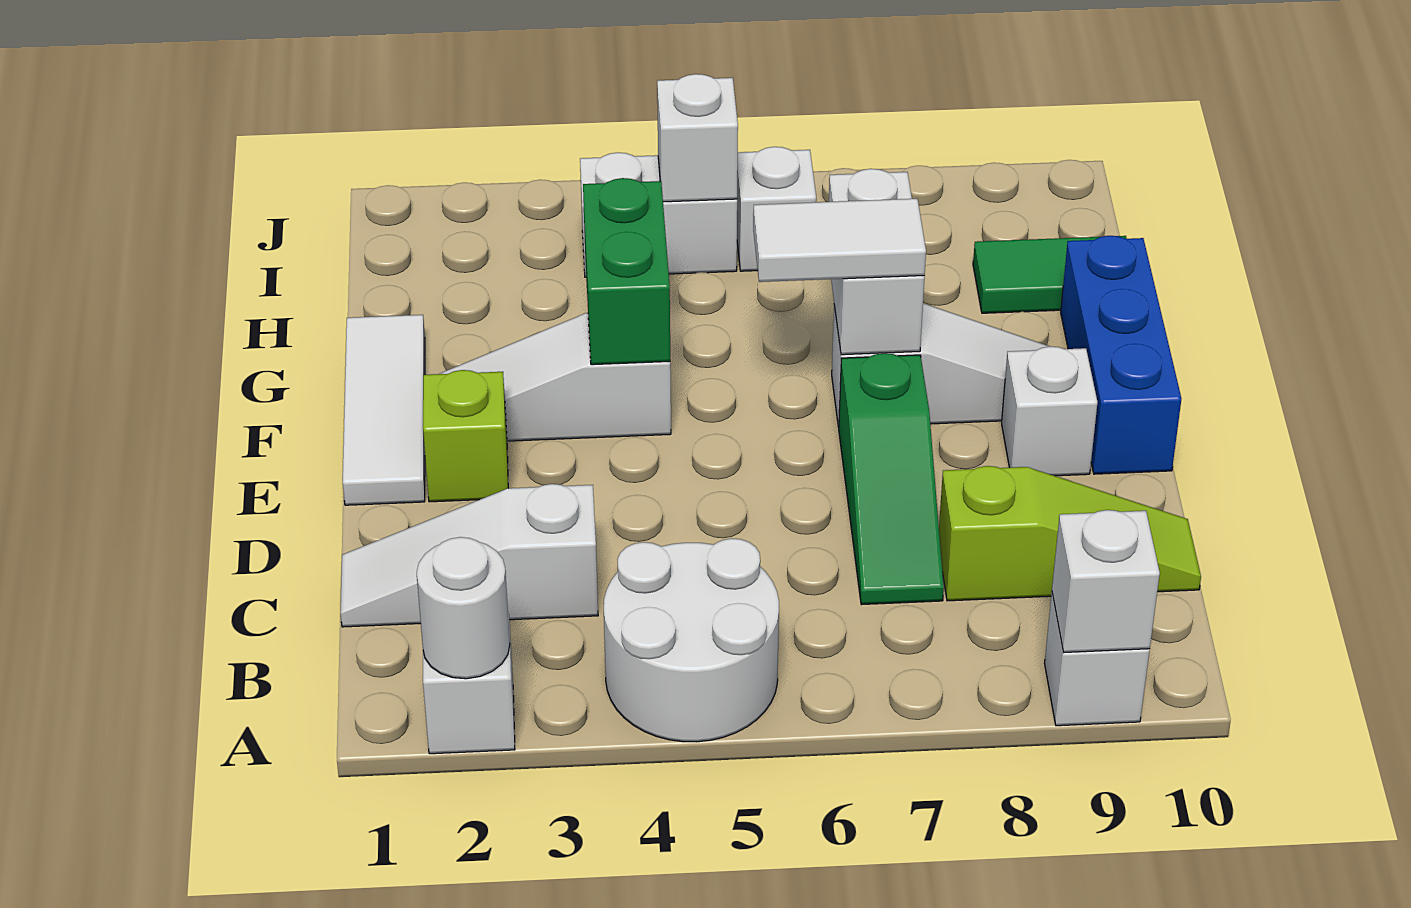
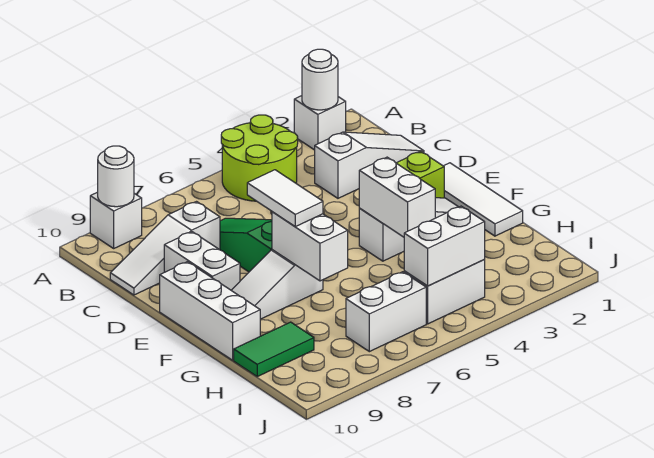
white 2x2 round brick [604,538,779,742] -> lime 2x2 round brick [221,115,298,201]
white 1x1 brick [1052,510,1160,653] -> white 1x1 round brick [98,146,134,207]
lime 1x3 slope [939,466,1201,601] -> white 1x3 slope [110,202,220,295]
white 1x1 brick [1002,347,1098,476] -> white 1x2 brick [164,232,240,290]
blue 1x3 brick [1061,236,1181,474] -> white 1x3 brick [160,262,260,360]
green 1x2 brick [583,178,670,365] -> white 1x2 brick [359,157,435,237]
white 1x2 tile [753,199,926,282] -> white 1x2 tile turned to [247,170,323,227]
white 1x1 brick [657,74,738,202] -> white 1x2 brick [404,206,485,286]
white 1x1 brick [737,147,816,271] -> white 1x2 brick [346,272,426,352]

